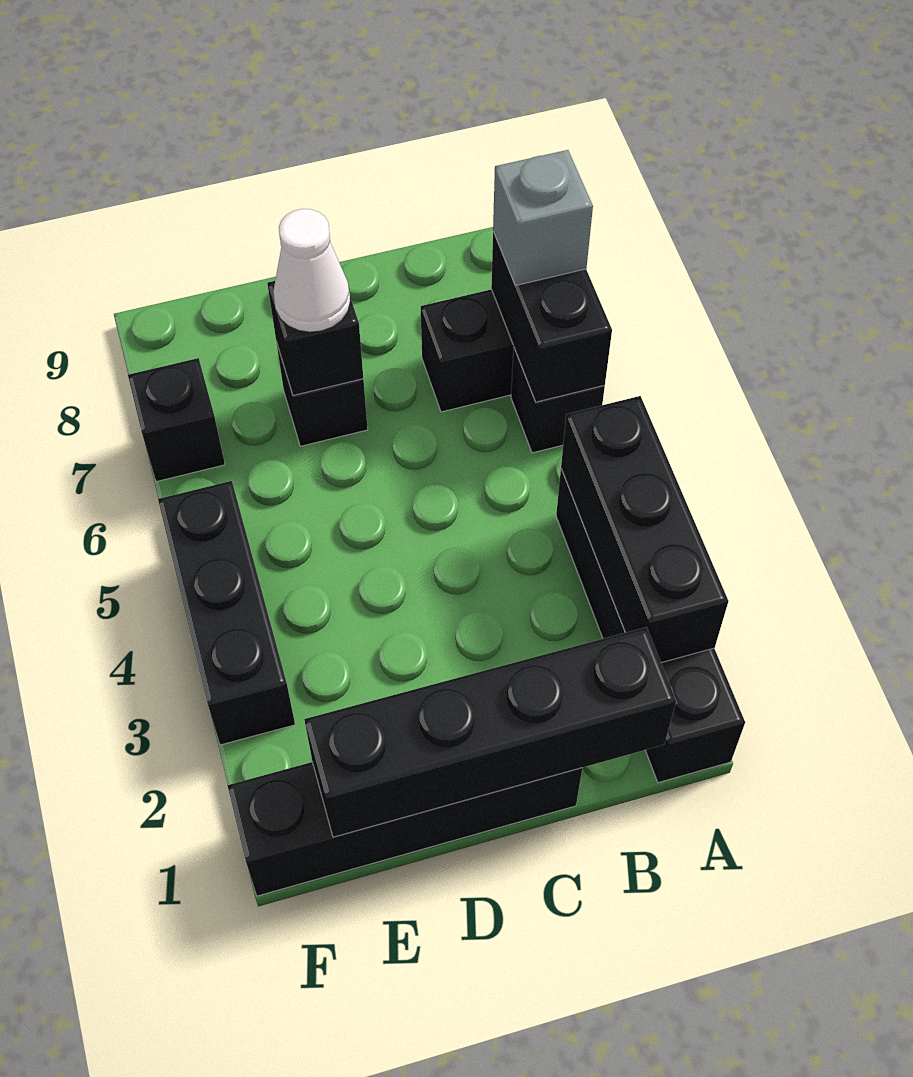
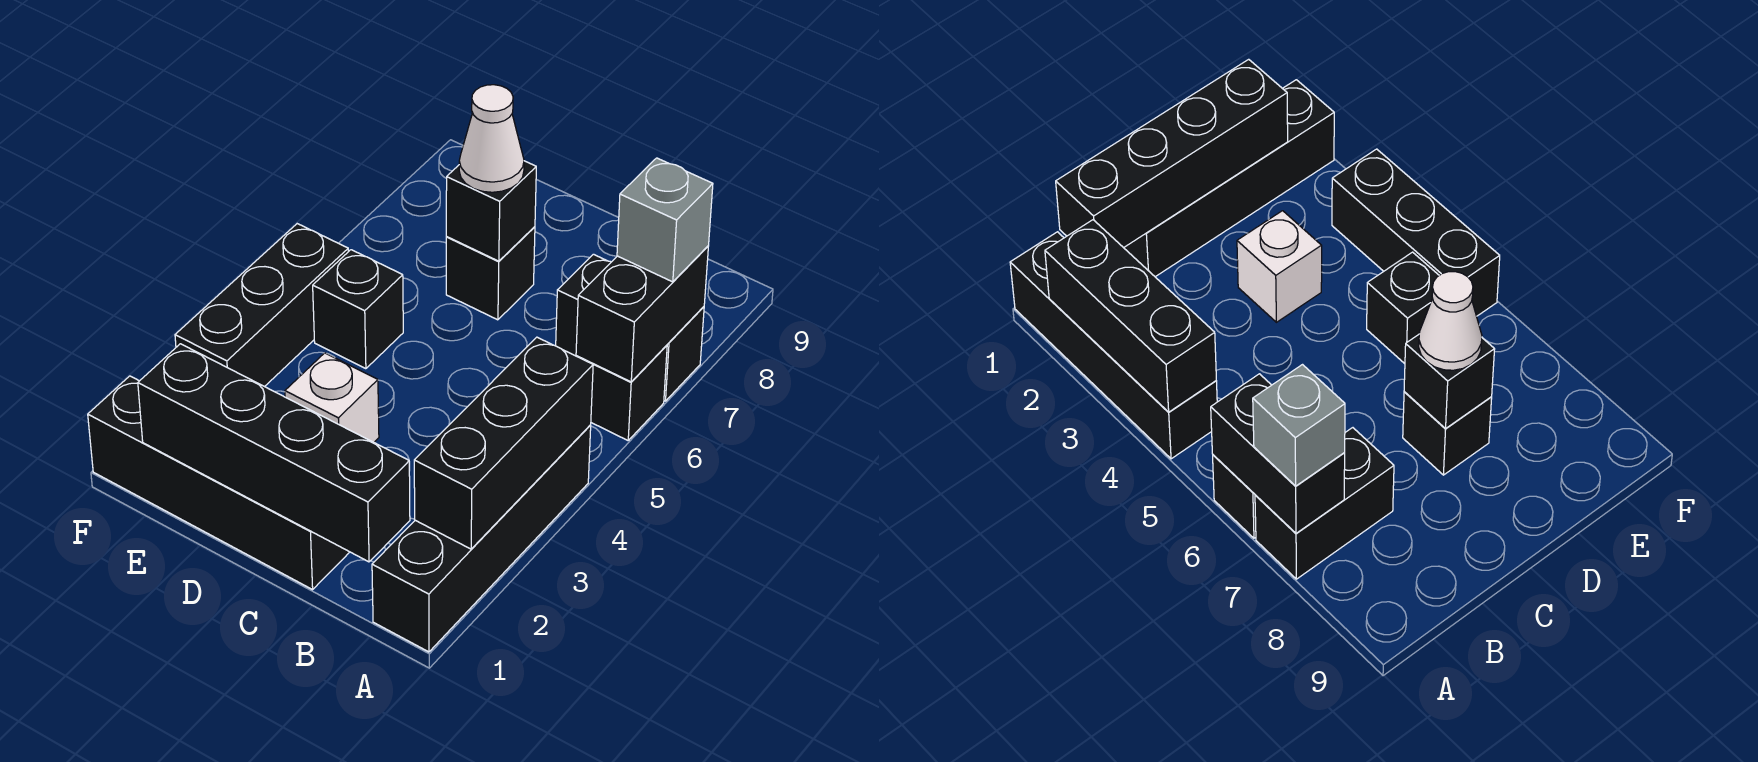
none -> white 1x1 brick [285,353,379,442]
black 1x1 brick [128,358,225,482] -> black 1x1 brick moved to [313,250,403,369]

